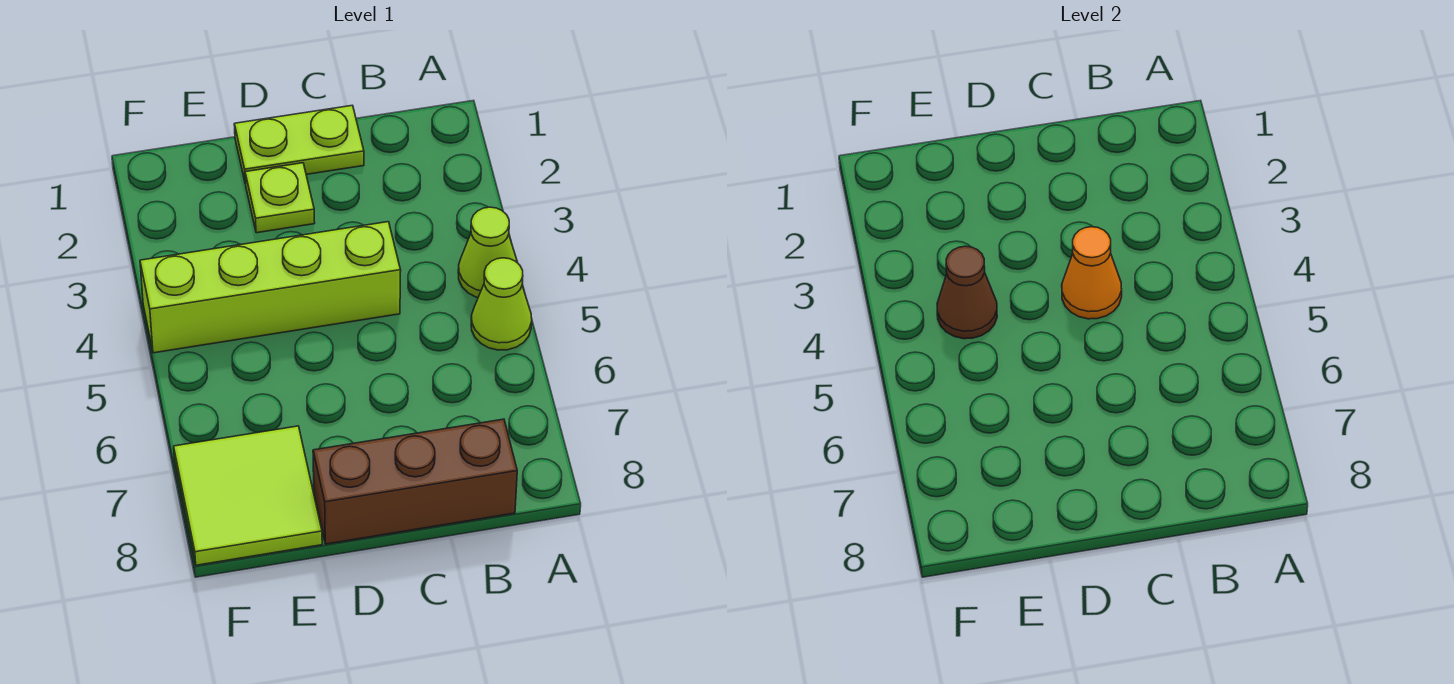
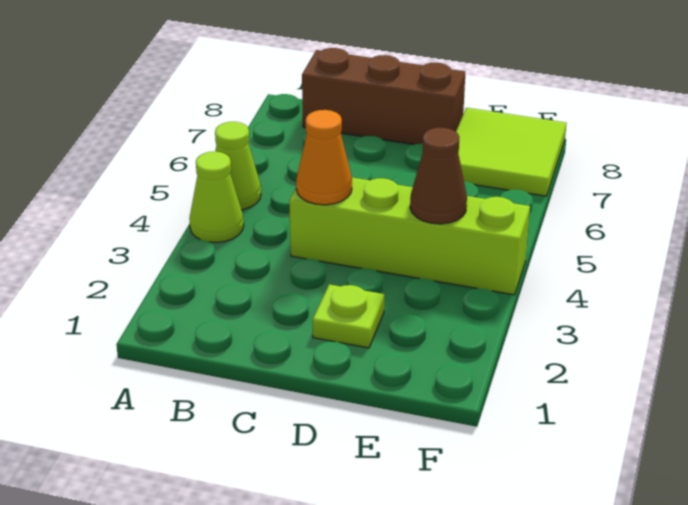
lime 1x2 plate [234,105,364,184] -> none

